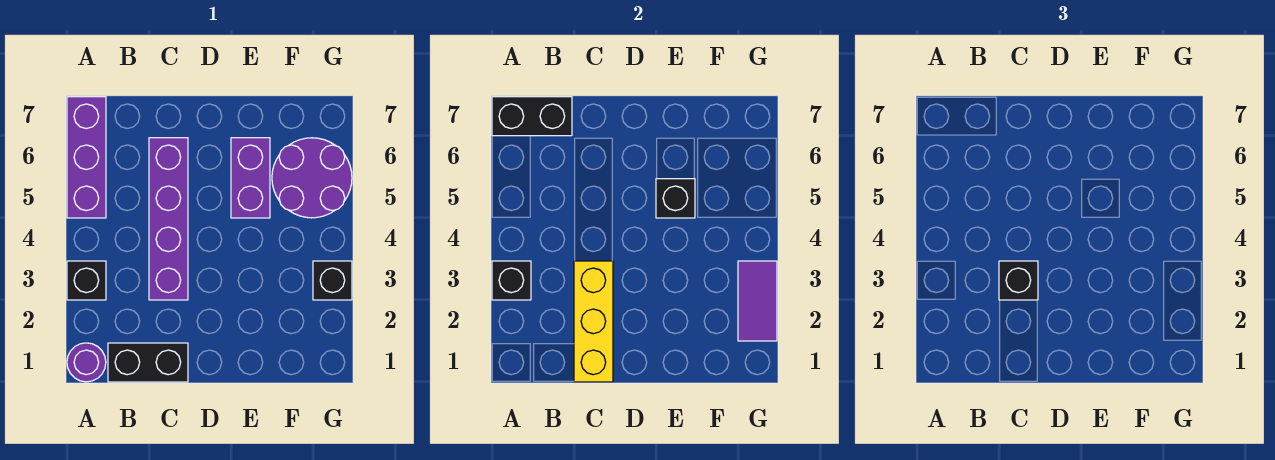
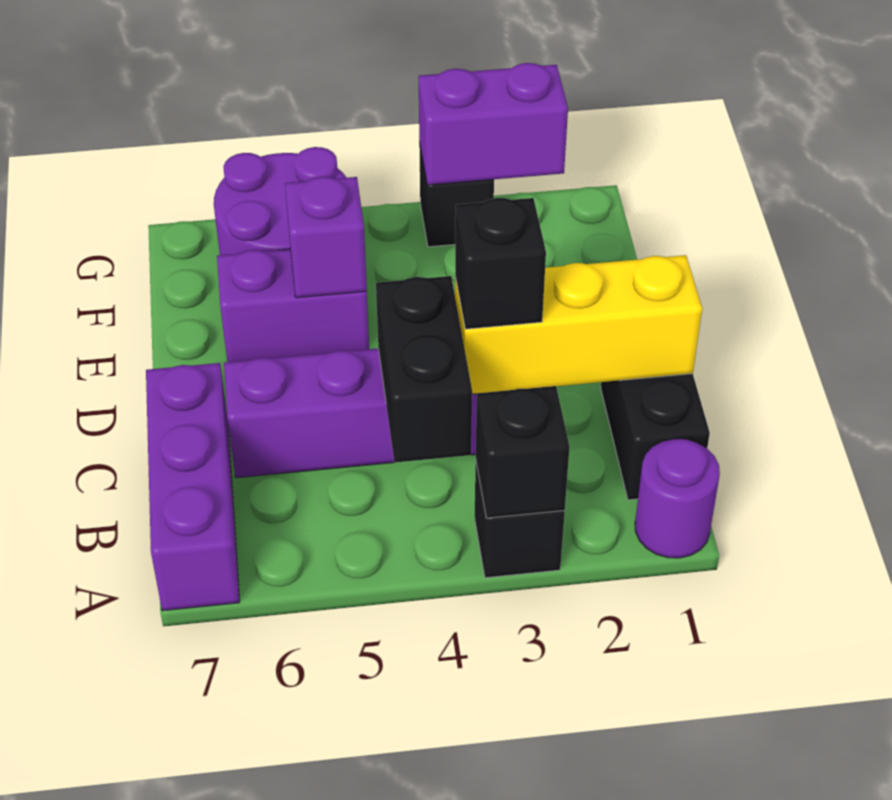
purple 1x3 brick [67,97,106,218] -> purple 1x3 brick turned to [146,363,240,611]
black 1x2 brick [492,97,572,136] -> black 1x2 brick moved to [376,276,472,463]
black 1x1 brick [656,179,695,218] -> purple 1x1 brick [285,177,367,298]
purple 1x2 tile [738,261,777,341] -> purple 1x2 brick [419,63,568,185]

